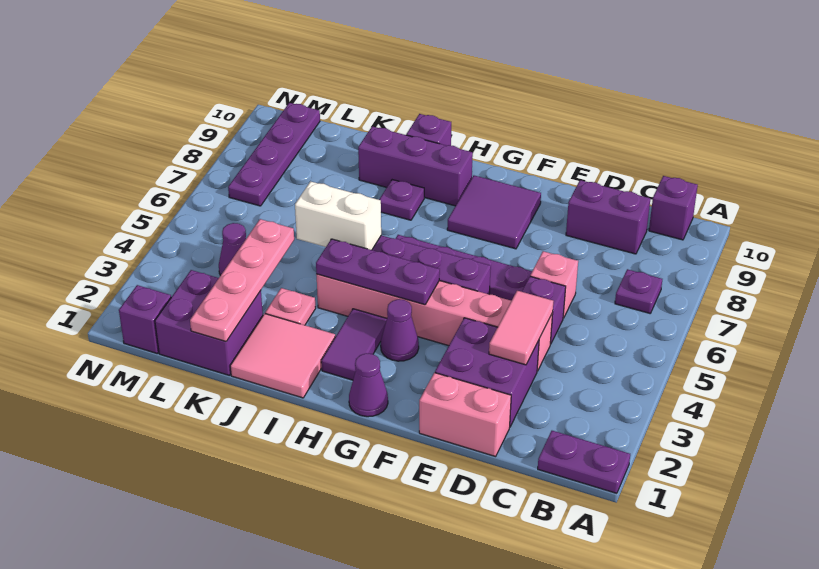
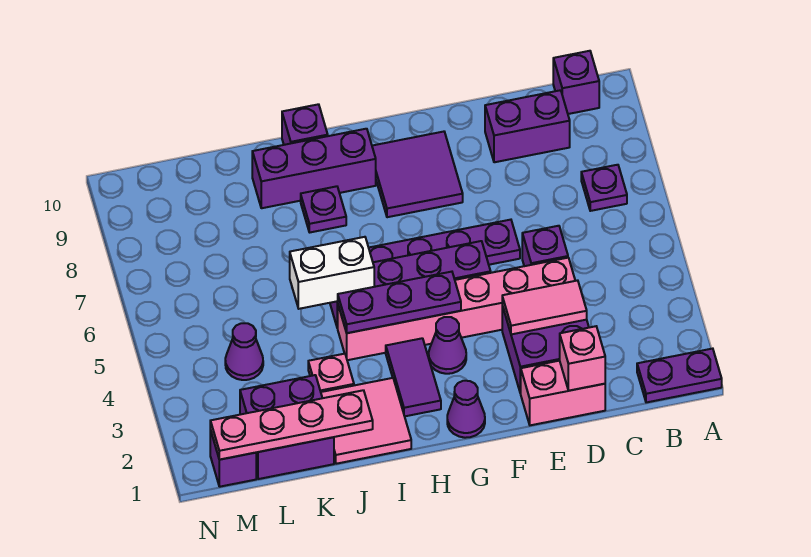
pink 1x2 tile [489,291,553,365] -> pink 1x2 tile turned to [502,280,587,334]
pink 1x1 brick [530,251,578,318] -> pink 1x1 brick moved to [560,326,605,391]
pink 1x4 plate [190,219,294,342] -> pink 1x4 plate turned to [210,390,373,460]
purple 1x4 plate [228,103,320,206] -> none

